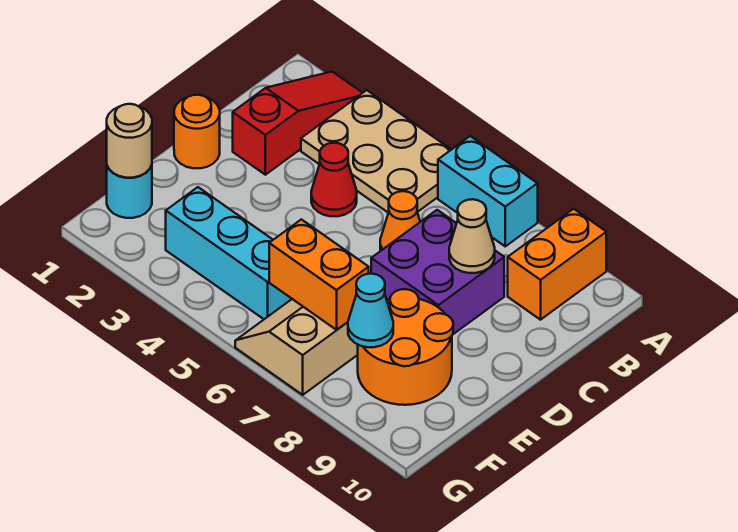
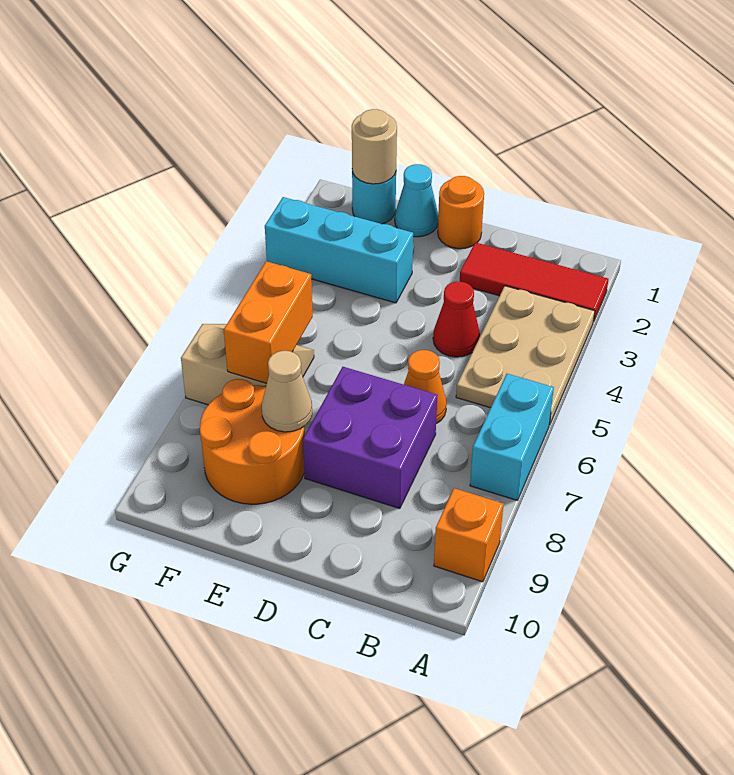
red 1x3 slope [233,72,362,175] -> red 1x3 tile [460,242,608,322]
orange 1x2 brick [508,209,606,320] -> orange 1x1 brick [434,488,504,582]
tan 1x1 cone [449,199,495,273] -> tan 1x1 cone moved to [262,351,312,432]
cyan 1x3 brick [166,187,292,319] -> cyan 1x3 brick turned to [265,197,413,303]
cyan 1x1 cone [348,274,393,347] -> cyan 1x1 cone moved to [395,164,438,237]

